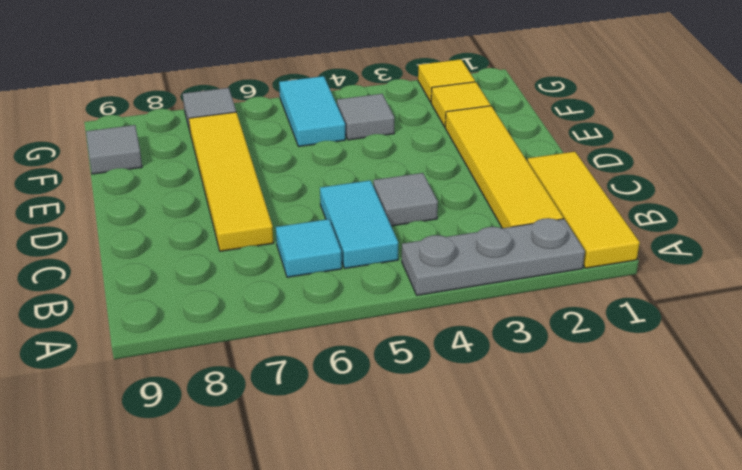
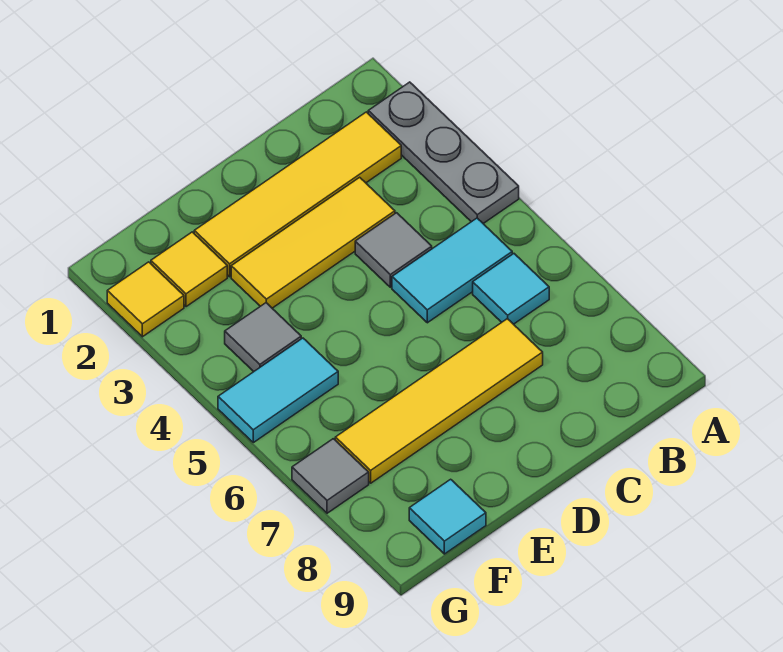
yellow 1x3 tile [527,152,640,268] -> yellow 1x3 tile moved to [231,177,395,308]
grey 1x1 tile [86,125,142,174] -> cyan 1x1 tile [409,479,486,554]

